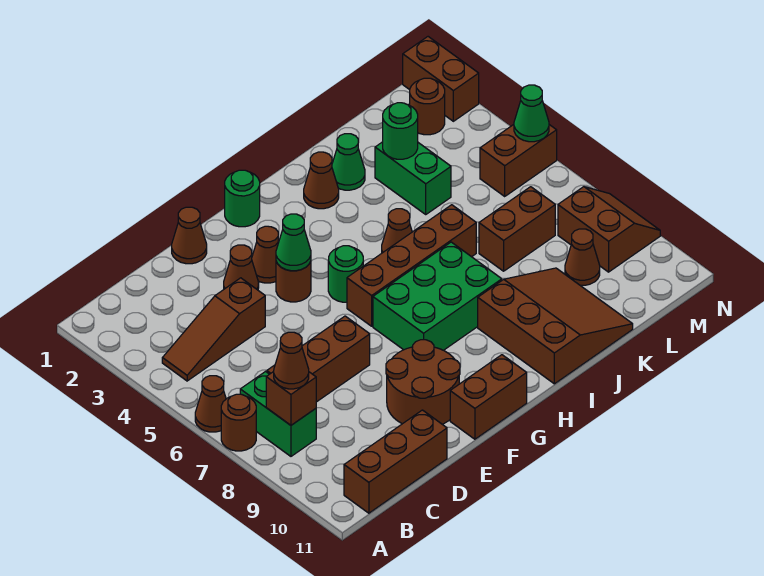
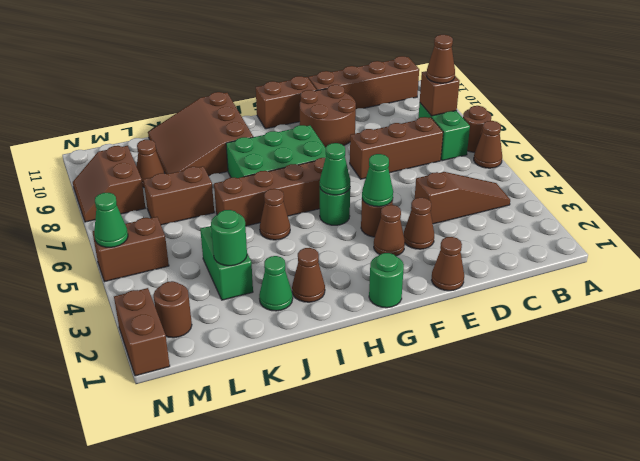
brown 1x3 brick [344,410,447,513] -> brown 1x4 brick [308,56,419,109]
none -> green 1x1 cone [320,143,350,195]

